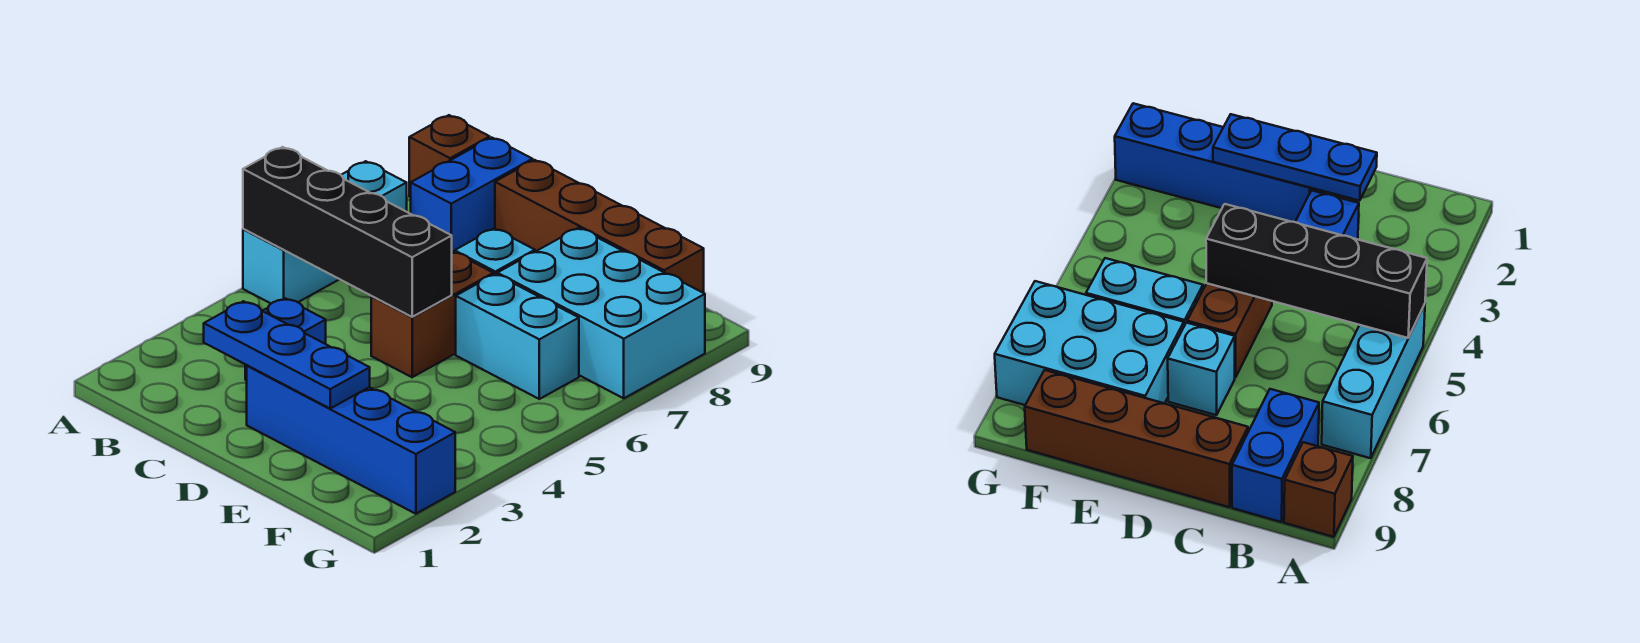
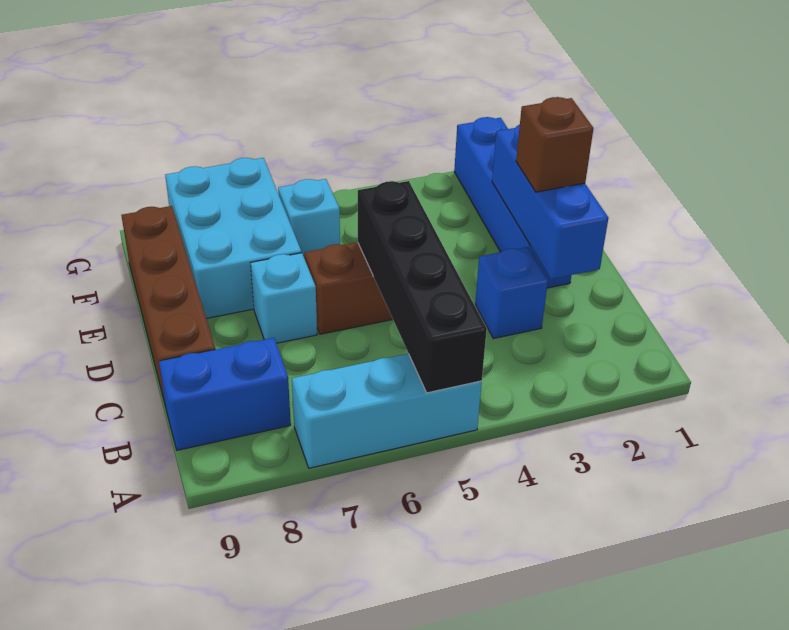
brown 1x1 brick [409,115,490,197] -> brown 1x1 brick moved to [516,97,594,192]
blue 1x3 plate [204,301,370,408] -> blue 1x3 brick [492,124,608,279]
cyan 1x2 brick [456,274,579,399] -> cyan 1x1 brick [278,179,340,259]

